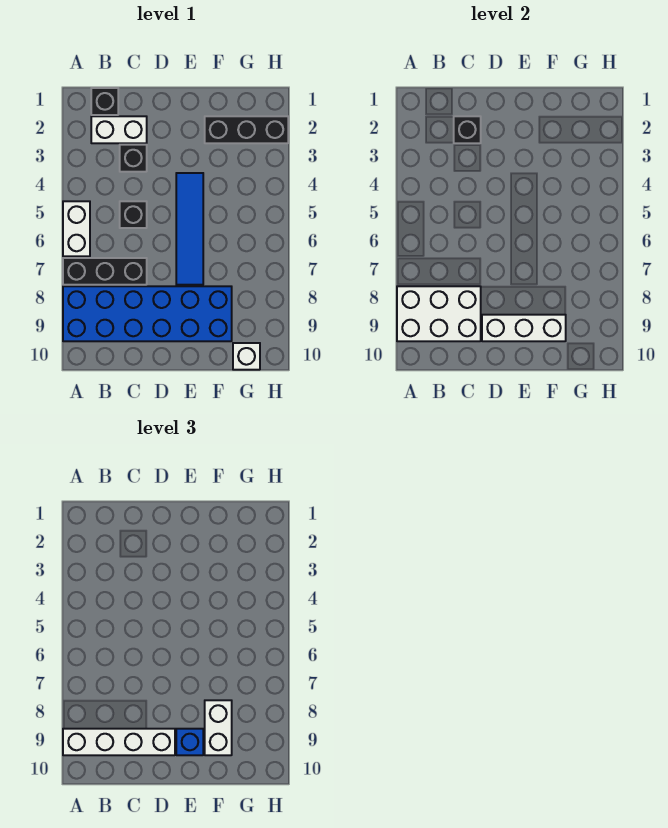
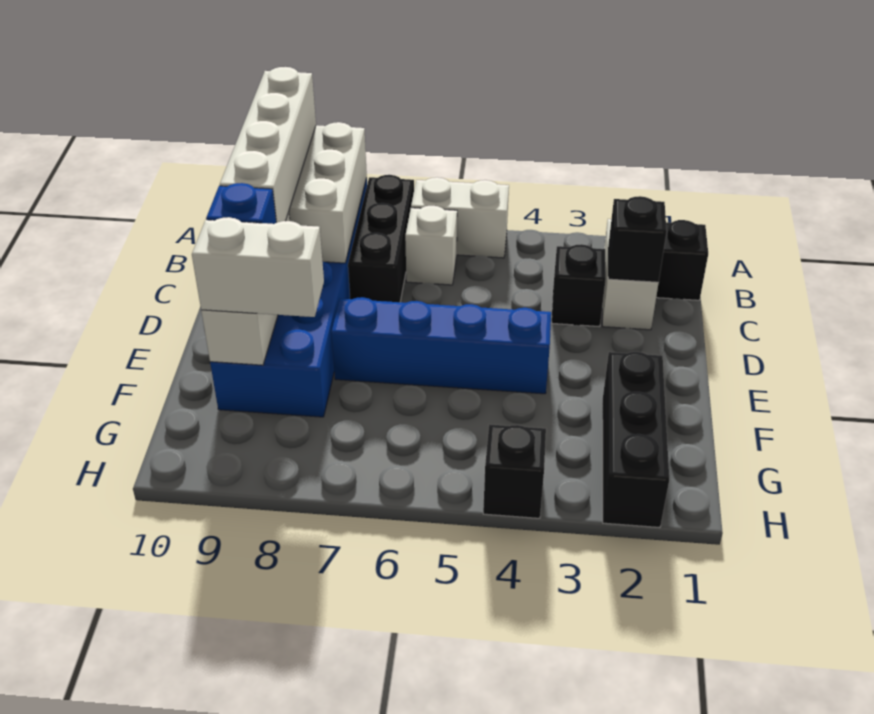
black 1x1 brick [120,201,147,228] -> black 1x1 brick moved to [483,424,546,518]
blue 1x4 tile [176,173,203,285] -> blue 1x4 brick [331,297,551,394]
white 1x1 brick [233,343,260,370] -> white 1x1 brick moved to [405,206,457,285]

